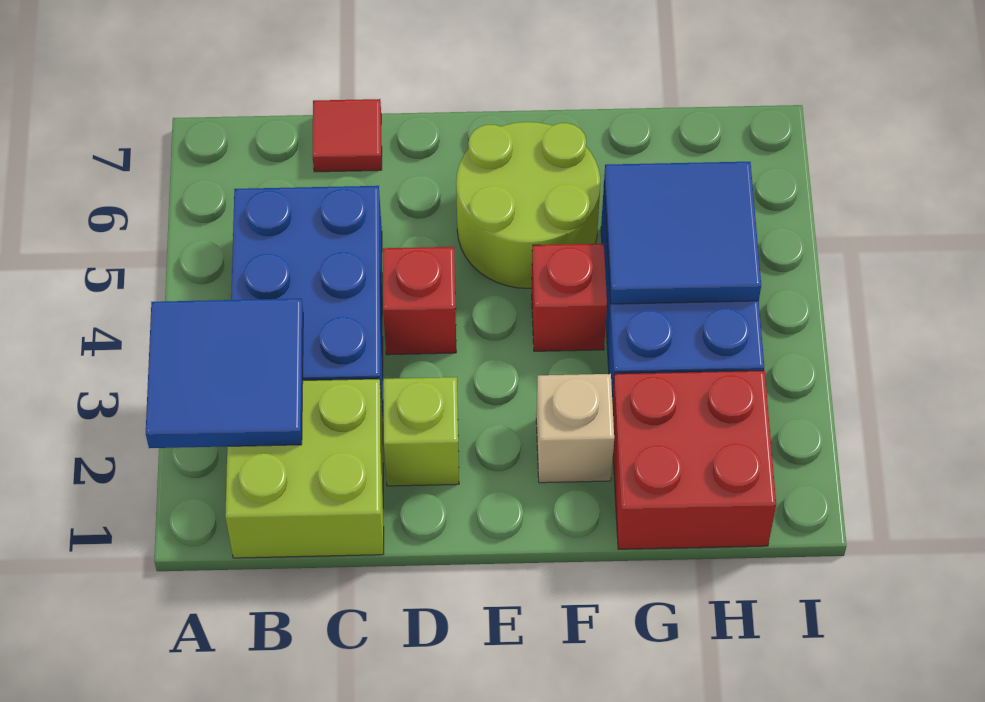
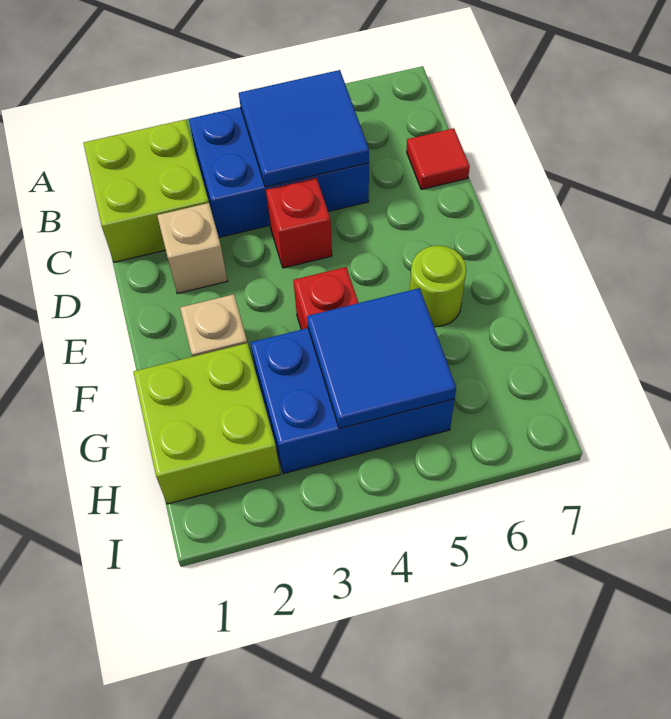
blue 2x2 tile [146,299,303,448] -> blue 2x2 tile moved to [239,70,369,187]
lime 1x1 brick [383,377,459,486] -> tan 1x1 brick [157,203,227,294]
lime 2x2 round brick [456,122,600,288] -> lime 1x1 round brick [410,246,466,327]
red 2x2 brick [612,371,776,549] -> lime 2x2 brick [133,343,280,504]

